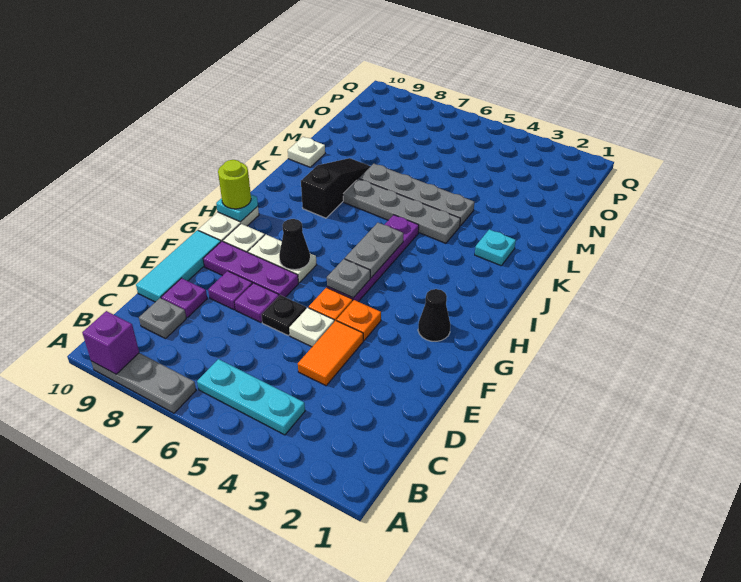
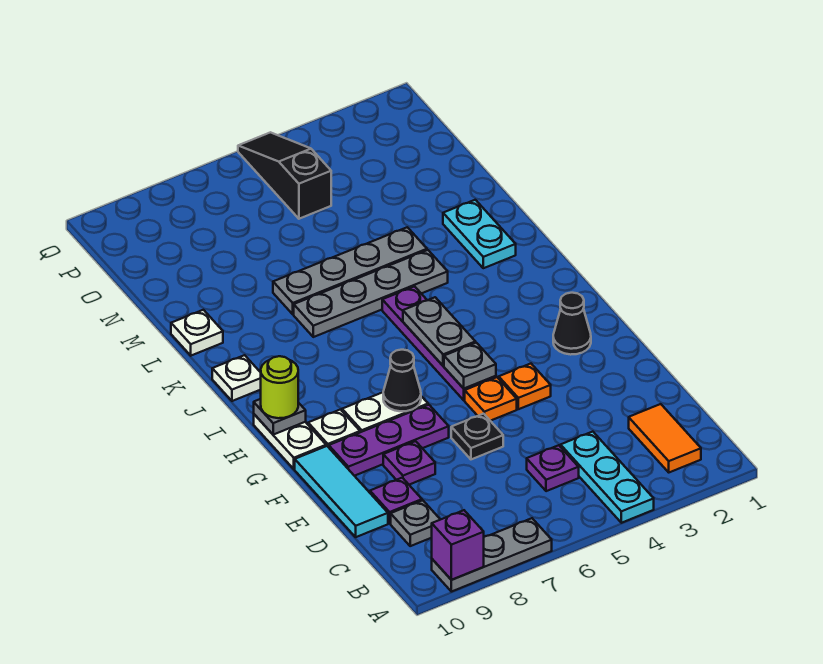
cyan 1x3 plate [197,359,305,435] -> cyan 1x3 plate turned to [561,432,654,523]
orange 1x2 tile [298,321,363,386] -> orange 1x2 tile moved to [629,404,701,472]
white 1x1 plate [289,308,334,347] -> white 1x1 plate moved to [212,355,261,401]
purple 1x1 plate [235,283,279,322] -> purple 1x1 plate moved to [527,445,579,491]
cyan 1x1 plate [216,195,258,222] -> grey 1x1 plate [254,399,306,435]
black 1x3 slope [301,158,371,218] -> black 1x3 slope moved to [238,132,331,219]
cyan 1x1 plate [475,229,516,266] -> cyan 1x2 plate [443,200,516,268]

